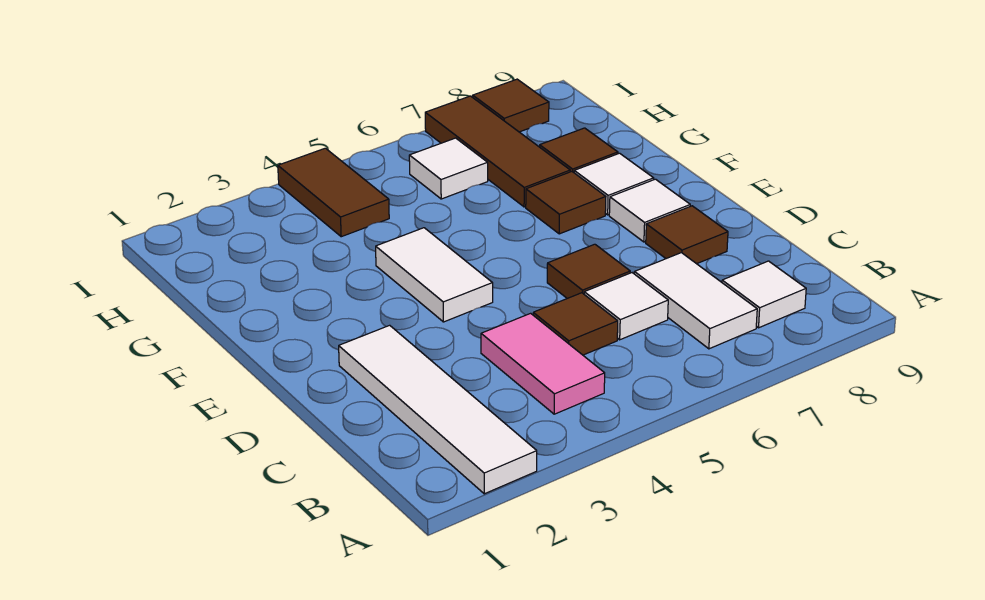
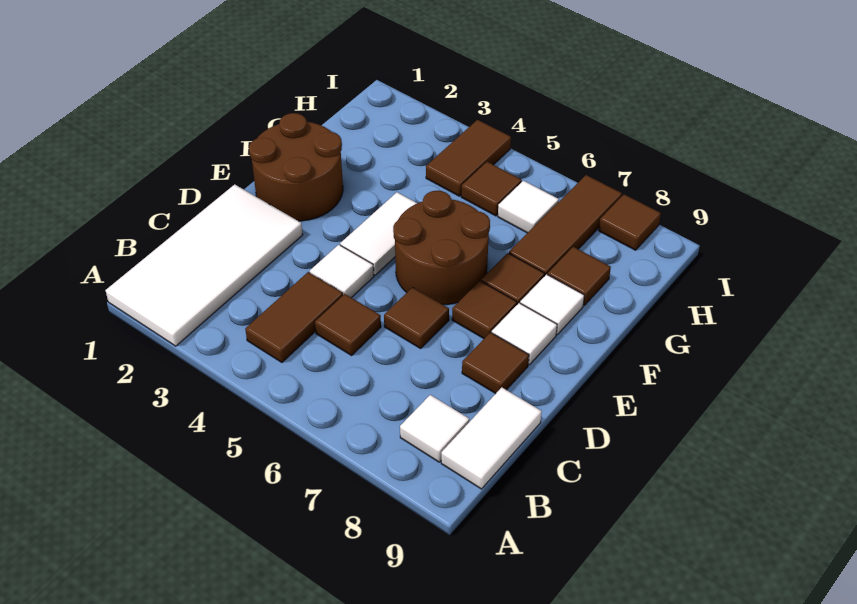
white 1x4 tile [339,325,537,494] -> white 2x4 tile [106,184,303,346]
pink 1x2 tile [481,313,605,414] -> brown 1x2 tile [245,272,343,362]
white 1x2 tile [634,253,757,349] -> white 1x2 tile moved to [441,387,542,489]
white 1x1 tile [584,273,668,340] -> white 1x1 tile moved to [310,245,374,298]
none -> brown 2x2 round brick [249,113,343,221]
none -> brown 2x2 round brick [393,191,490,305]
none -> brown 1x1 tile [452,281,517,339]
none -> brown 1x1 tile [461,162,522,216]

